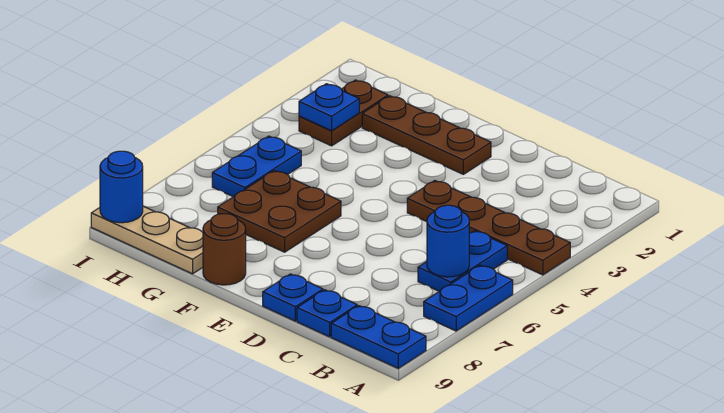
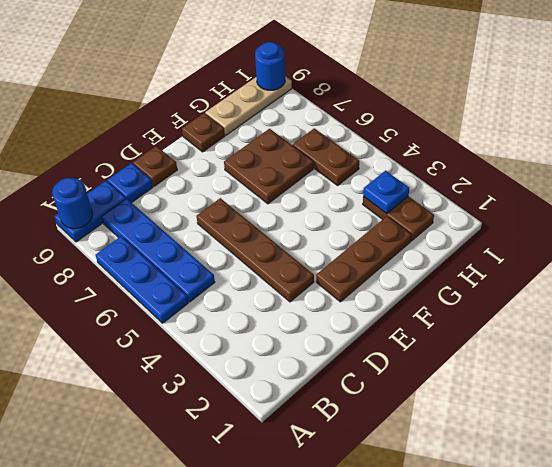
brown 1x4 plate [407,181,570,275] -> brown 1x4 plate turned to [196,198,314,302]
blue 1x2 plate [424,265,513,331] -> blue 1x3 plate [96,236,188,323]
blue 1x2 plate [418,231,507,291] -> blue 1x4 plate [102,199,215,302]
blue 1x1 round brick [427,205,469,277] -> blue 1x1 round brick moved to [52,178,93,229]
blue 1x1 plate [263,274,323,321] -> brown 1x1 plate [133,146,177,186]
brown 1x1 round brick [203,214,246,285] -> brown 1x1 plate [182,113,225,152]
blue 1x2 plate [212,136,301,197] -> brown 1x2 plate [293,128,359,185]

